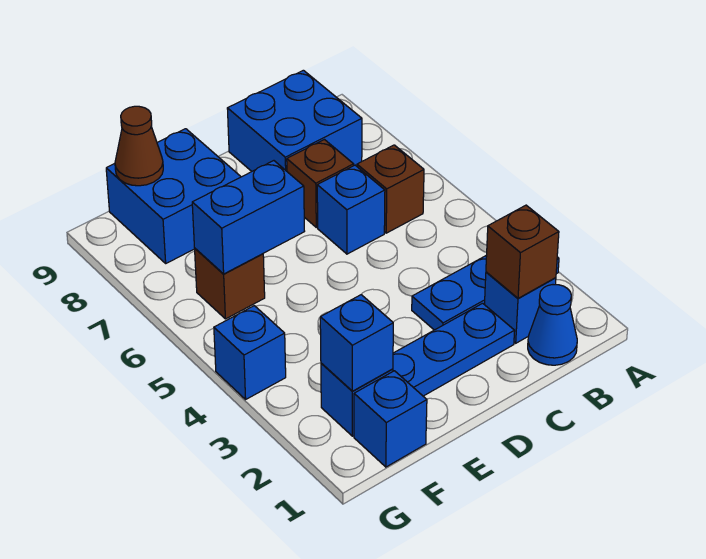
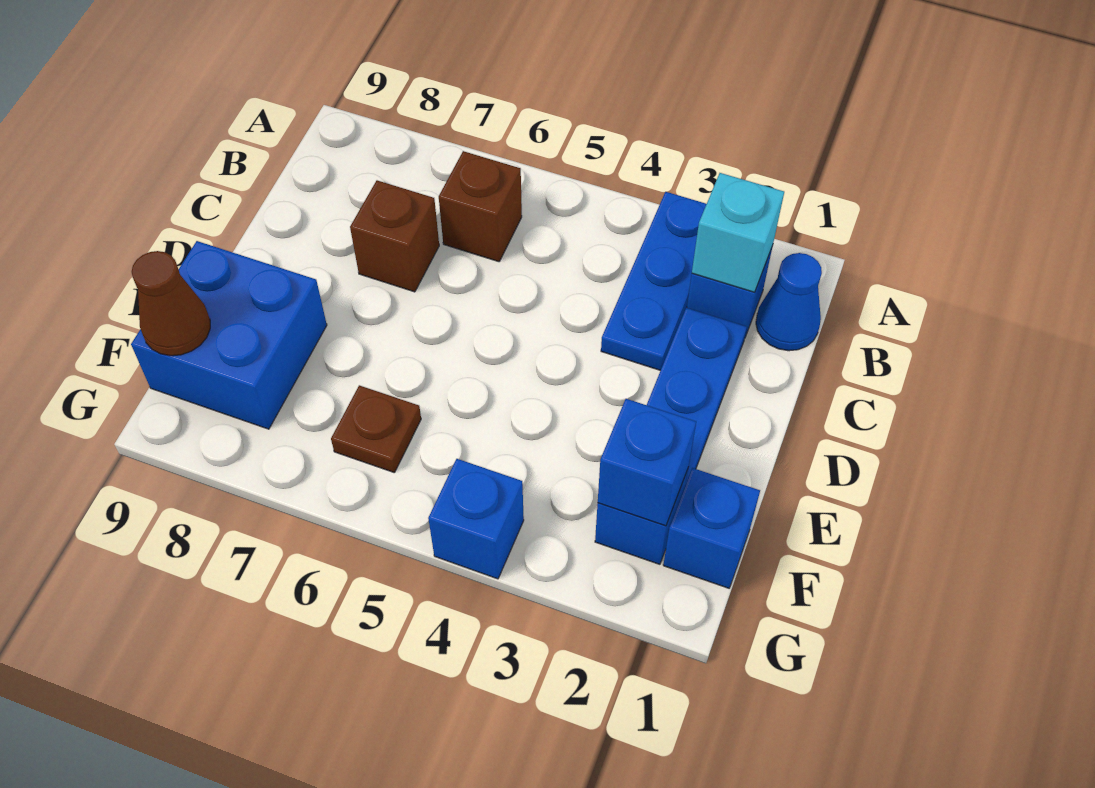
brown 1x1 brick [486,205,559,299] -> cyan 1x1 brick [692,173,784,292]
blue 2x2 brick [227,70,362,171] -> none
blue 1x1 brick [317,165,385,254] -> none
blue 1x2 brick [192,161,305,274] -> none
brown 1x1 brick [195,249,265,319] -> brown 1x1 plate [331,385,421,472]

